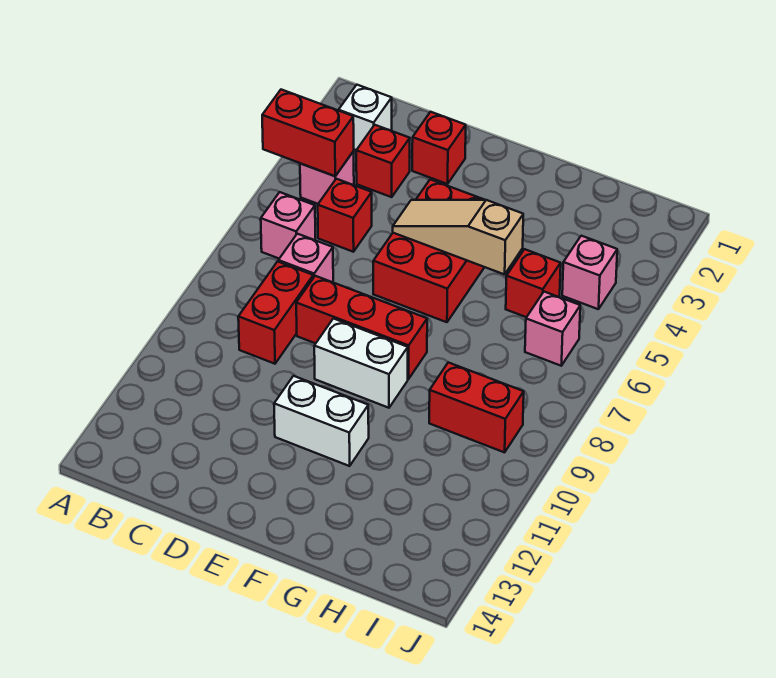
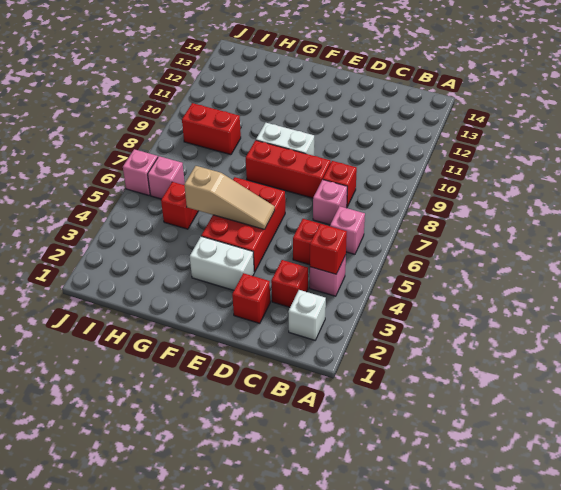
red 1x2 brick [262,90,354,176] -> red 1x1 brick [310,224,347,274]
red 1x2 brick [238,261,313,364] -> red 1x1 brick [323,161,357,207]
white 1x2 brick [274,376,369,466] -> white 1x2 brick moved to [190,236,254,290]
pink 1x1 brick [562,236,617,309] -> pink 1x1 brick moved to [123,149,158,195]

